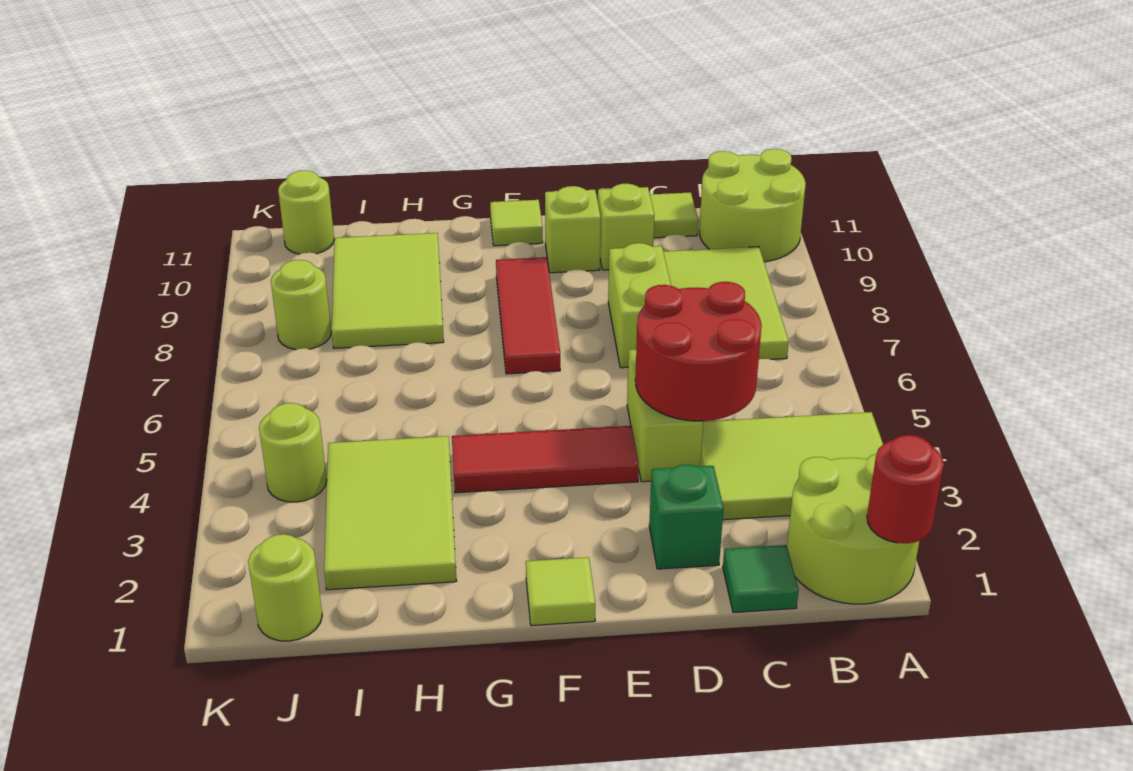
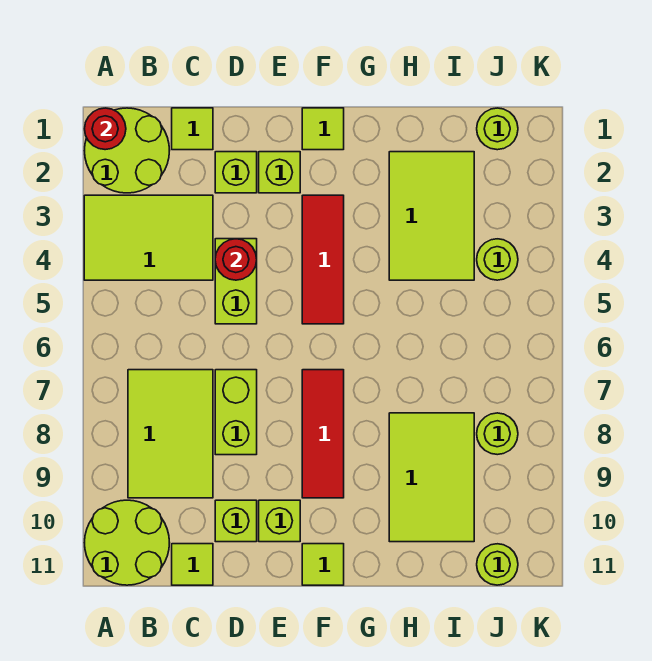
green 1x1 tile [723,545,799,613] -> lime 1x1 tile [172,108,213,150]
red 2x2 round brick [635,282,762,421] -> red 1x1 round brick [215,239,257,280]
green 1x1 brick [649,464,724,569] -> lime 1x1 brick [215,152,257,193]
none -> lime 1x1 brick [259,152,300,193]
red 1x3 tile [452,426,639,493] -> red 1x3 tile turned to [302,195,344,324]

